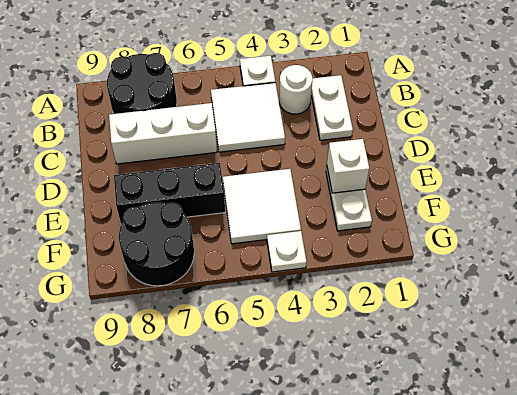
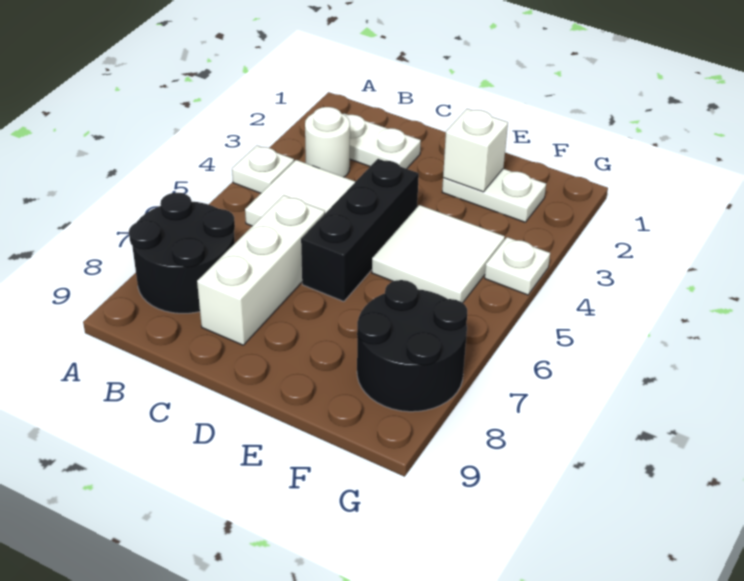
black 1x3 brick [114,163,225,224] -> black 1x3 brick moved to [301,159,419,301]

